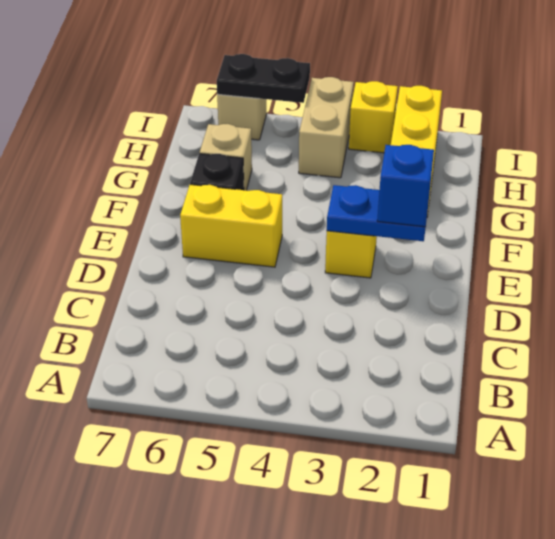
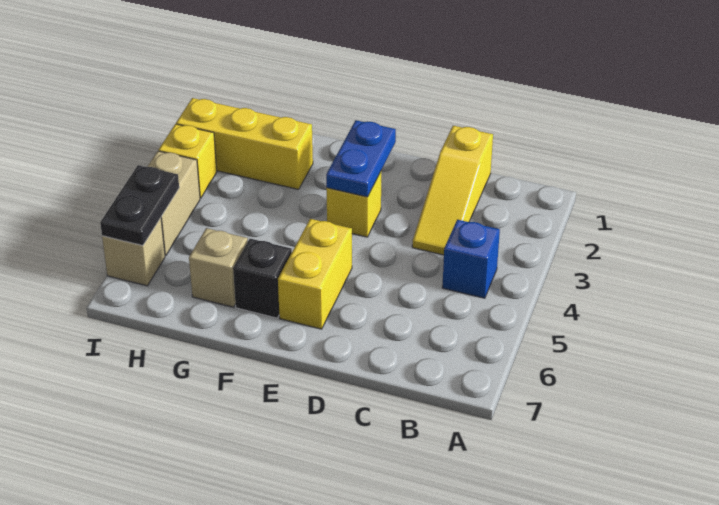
none -> yellow 1x3 slope [412,126,493,255]
blue 1x1 brick [377,145,434,227] -> blue 1x1 brick moved to [442,220,500,298]
tan 1x2 brick [299,77,354,178] -> tan 1x2 brick turned to [147,151,200,256]

